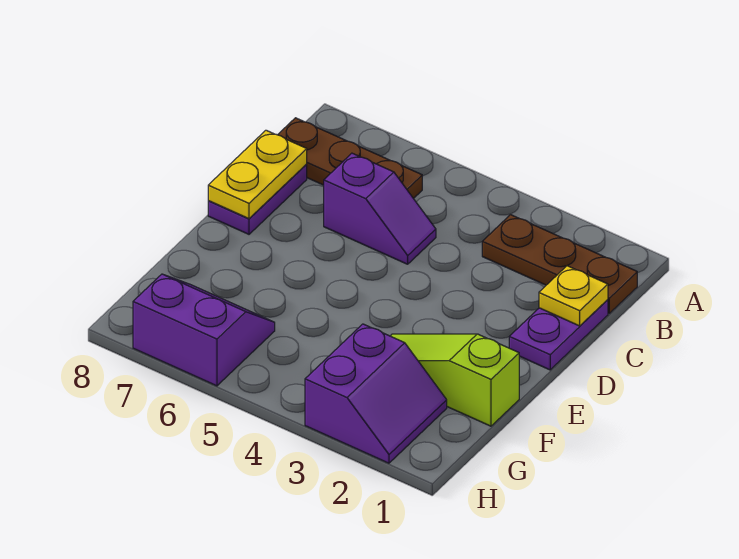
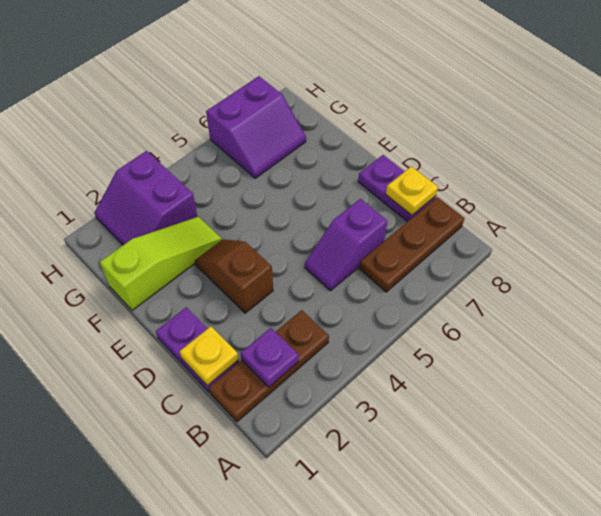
none -> purple 1x1 plate [240,328,299,387]
yellow 1x2 plate [208,130,307,219] -> yellow 1x1 plate [386,166,438,215]
none -> brown 1x2 slope [195,239,273,313]

